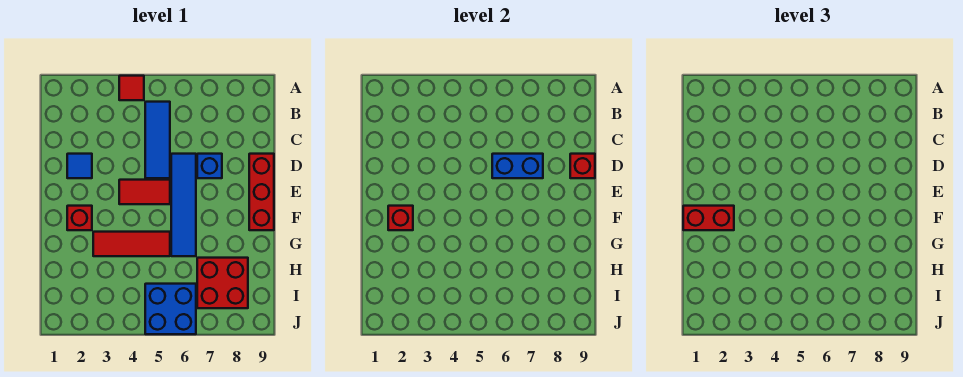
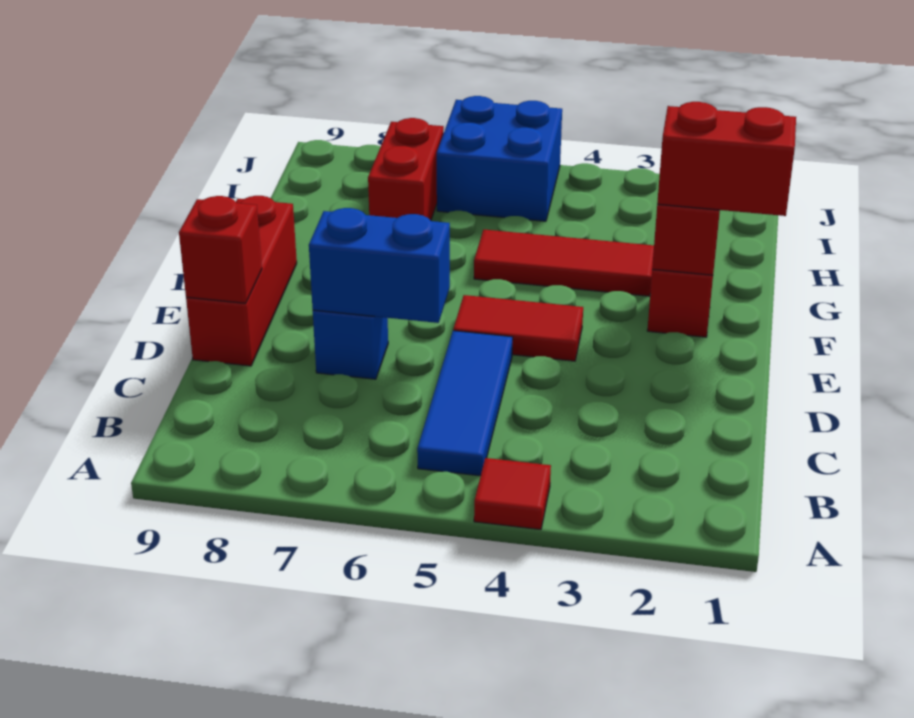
blue 1x1 tile [67,154,92,178] -> none
blue 1x4 tile [171,154,196,256] -> none
red 2x2 brick [197,258,248,308] -> red 1x2 brick [368,118,444,220]

